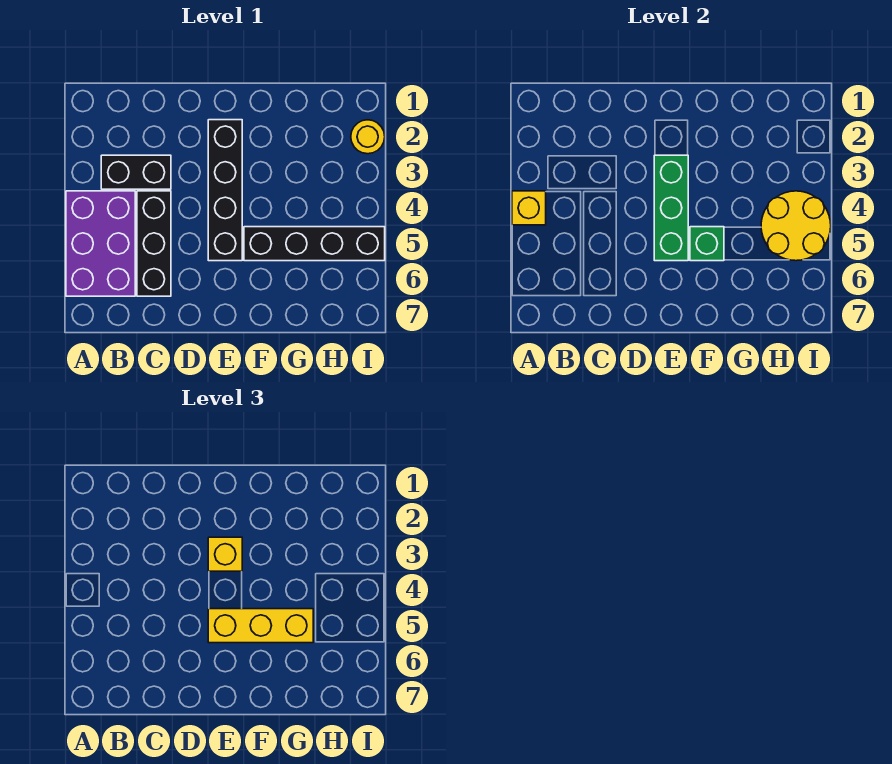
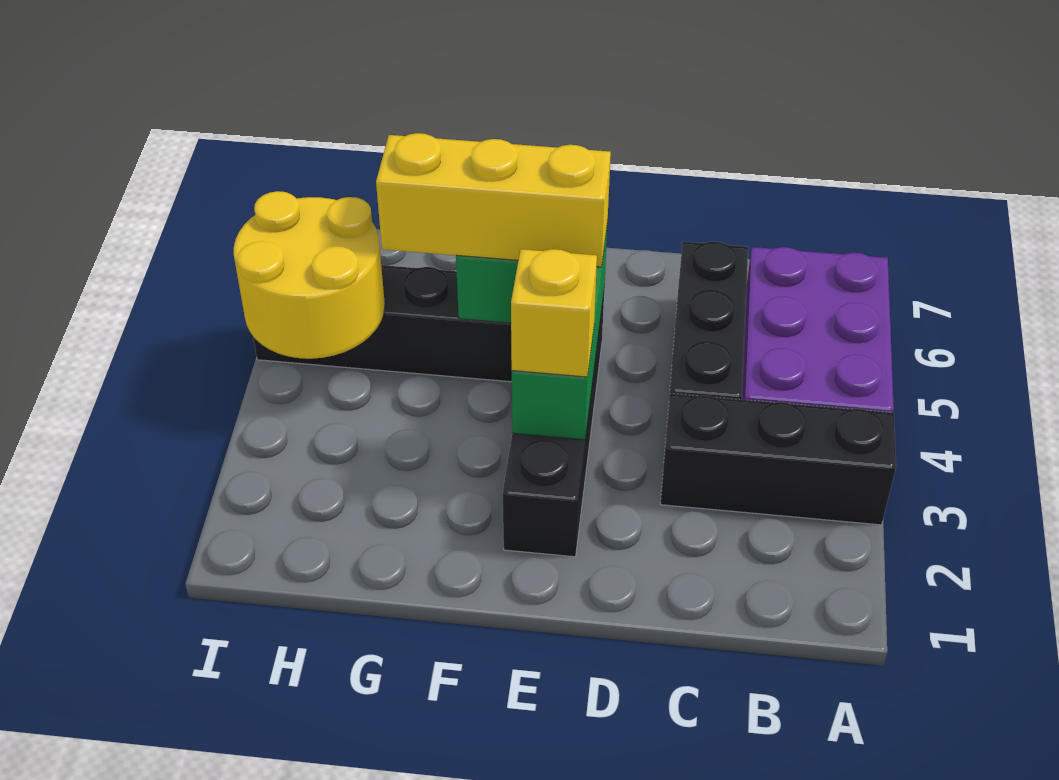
yellow 1x1 brick [512,191,546,225] -> none
black 1x2 brick [101,155,171,189] -> black 1x3 brick [660,394,896,525]
yellow 1x1 round brick [351,120,385,154] -> none

